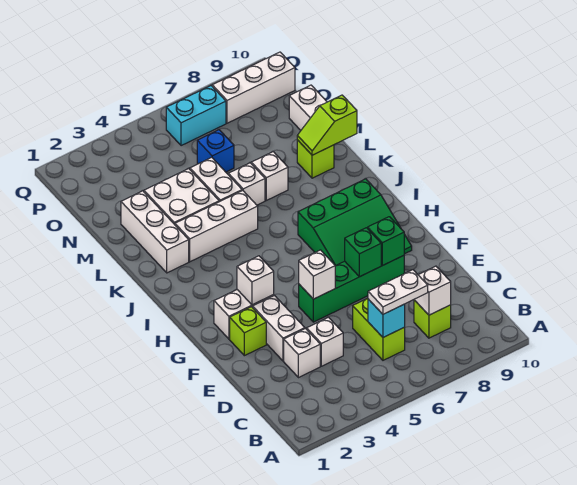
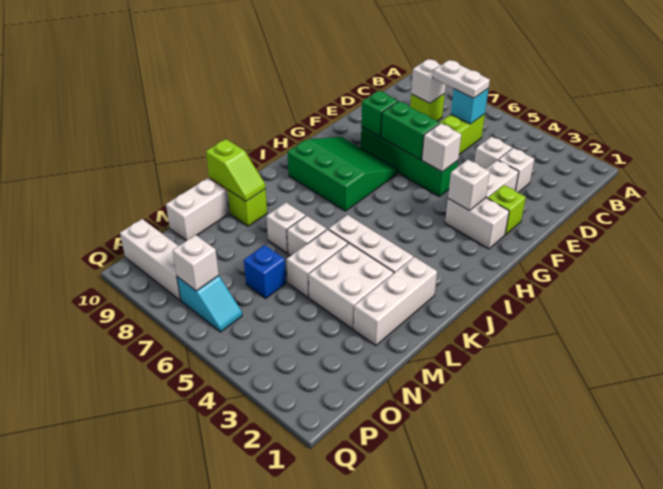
green 1x1 brick [345,228,381,277] -> green 1x2 brick [381,101,440,160]
cyan 1x2 brick [166,86,226,146] -> cyan 1x2 slope [177,276,242,332]
none -> white 1x1 brick [173,235,219,291]

